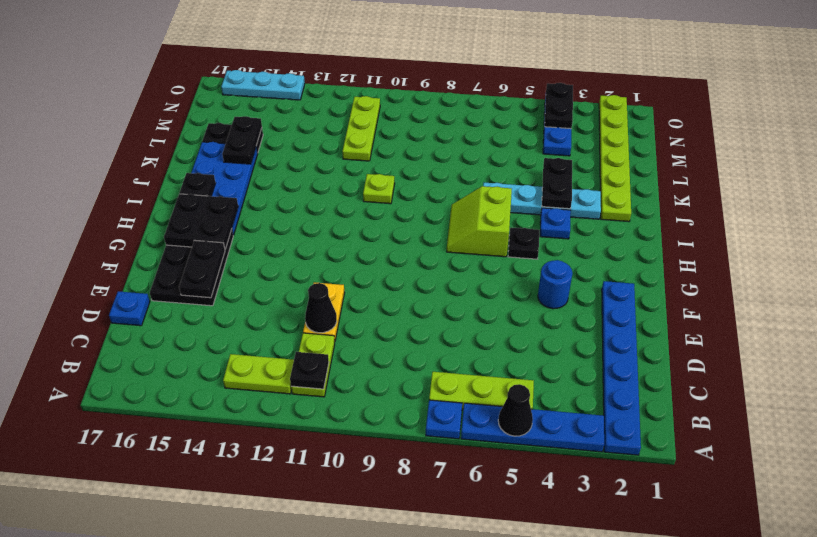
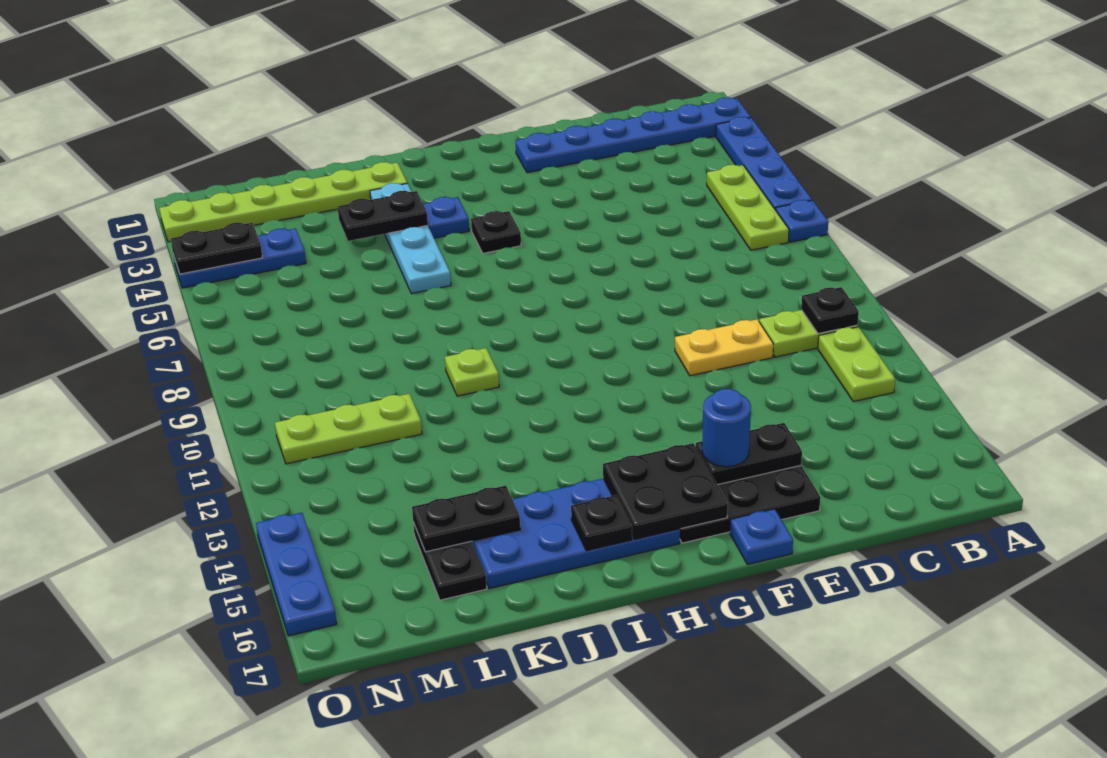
black 1x1 cone [498,384,533,436] -> none
black 1x1 cone [305,283,337,333] -> none
blue 1x1 plate [109,291,150,326] -> blue 1x1 plate moved to [730,509,793,564]
blue 1x1 round brick [538,260,573,309] -> blue 1x1 round brick moved to [702,389,751,467]
lime 2x2 slope [447,186,512,257] -> none
cyan 1x3 plate [221,70,305,100] -> blue 1x3 plate [256,513,337,636]

